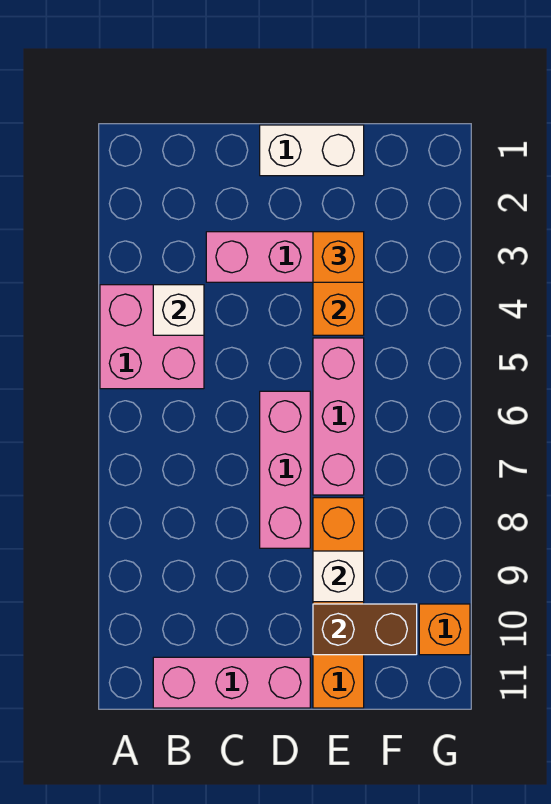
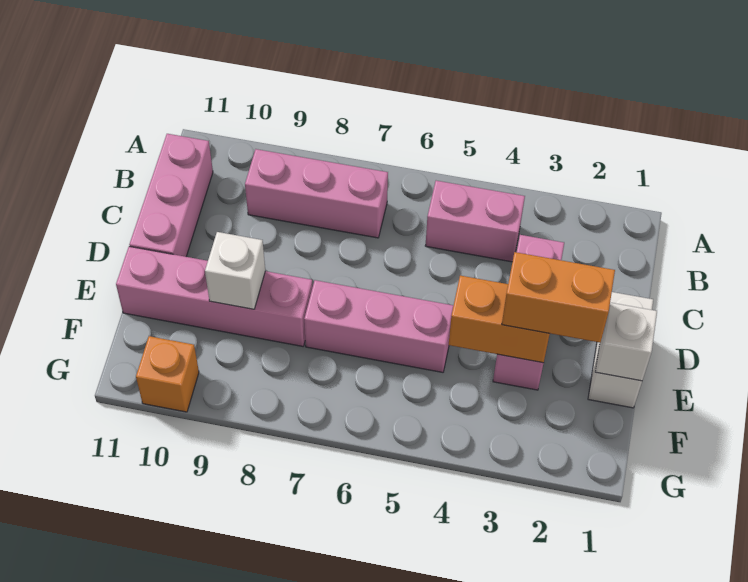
pink 2x2 brick [100,285,204,389] -> pink 1x2 brick [425,181,525,262]
white 1x1 brick [153,285,204,335] -> white 1x1 brick moved to [595,303,657,381]
pink 1x3 brick [260,391,310,548] -> pink 1x3 brick moved to [245,149,388,238]
orange 1x1 brick [313,232,364,282] -> orange 1x2 brick [502,252,615,342]
orange 1x4 brick [313,498,364,708] -> pink 1x4 brick [116,246,313,346]
brown 1x2 brick [313,604,417,655] -> none

